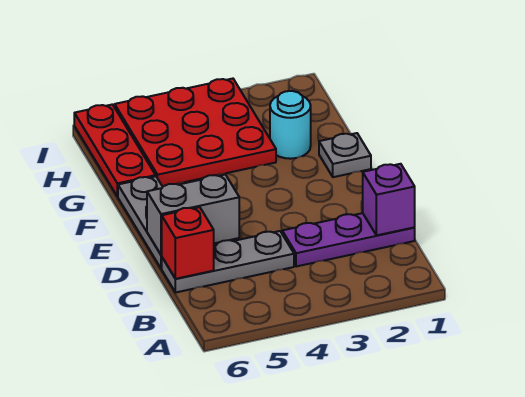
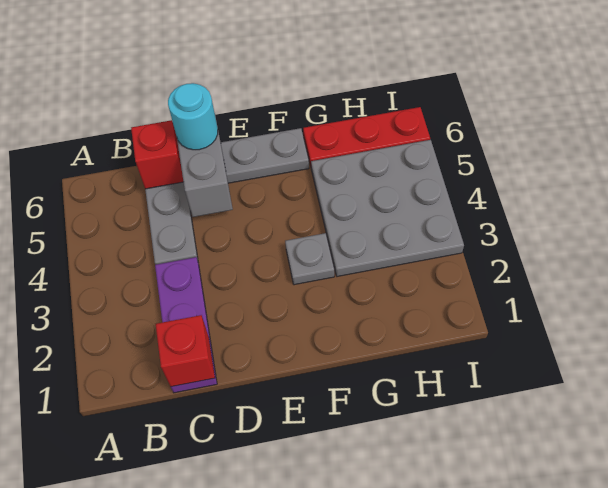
purple 1x1 brick [363,164,415,235] -> red 1x1 brick [156,315,215,387]
grey 1x1 plate [319,133,371,177] -> grey 1x1 plate moved to [285,233,334,285]
cyan 1x1 round brick [270,91,311,159] -> cyan 1x1 round brick moved to [168,83,218,150]
red 3x3 plate [115,79,276,187] -> grey 3x3 plate [311,140,464,277]

